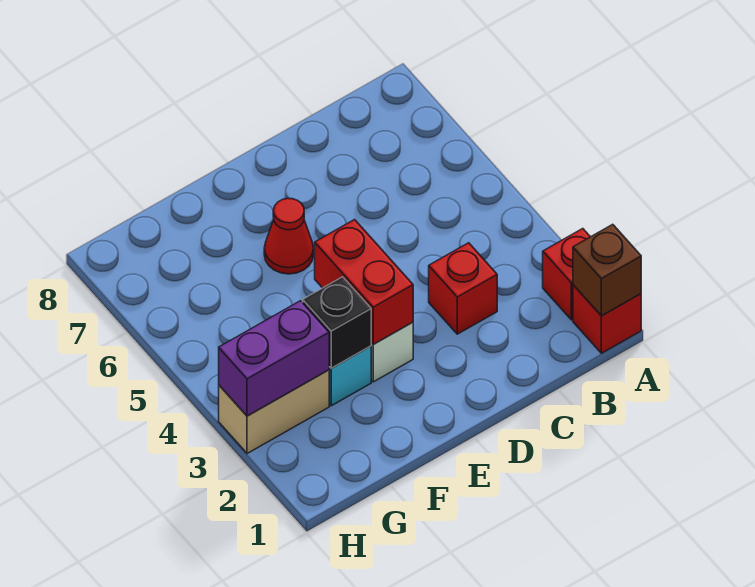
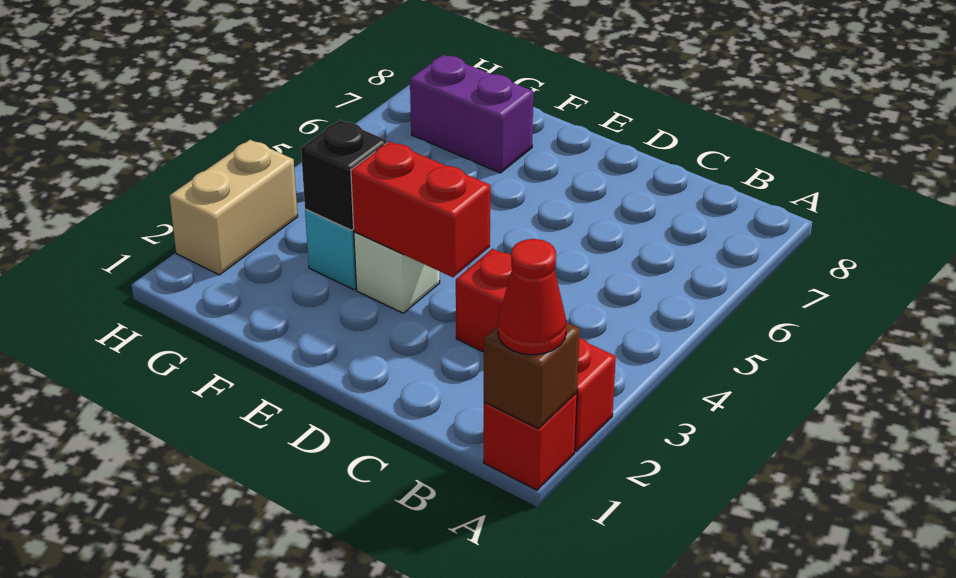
red 1x2 brick [315,220,413,344] -> red 1x2 brick turned to [351,141,490,277]
red 1x1 cone [264,198,314,274] -> red 1x1 cone moved to [498,239,567,355]
tan 1x2 brick [219,370,329,454] -> tan 1x2 brick turned to [170,140,298,275]
purple 1x2 brick [219,301,329,416] -> purple 1x2 brick moved to [410,55,533,173]

